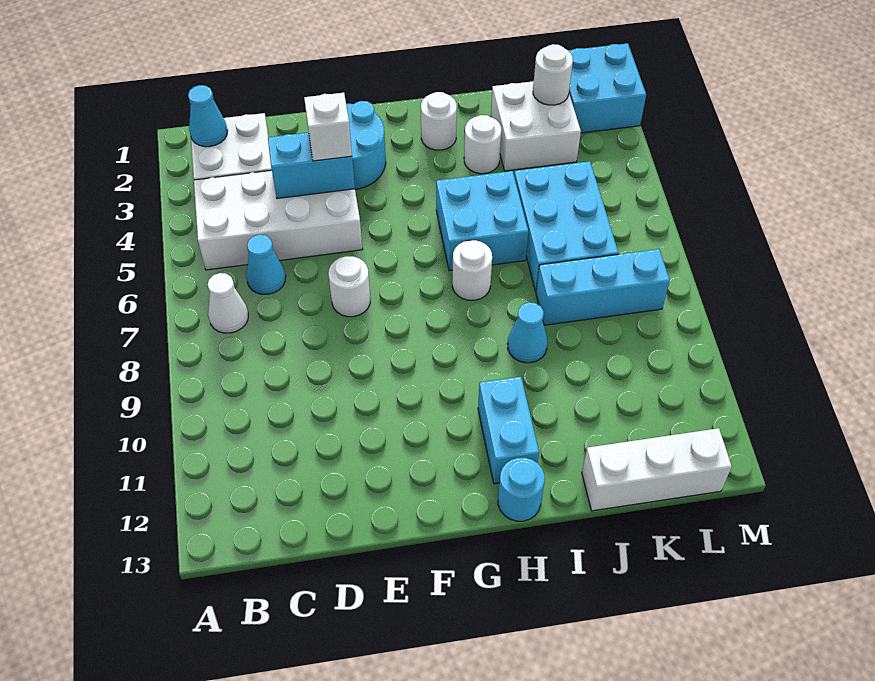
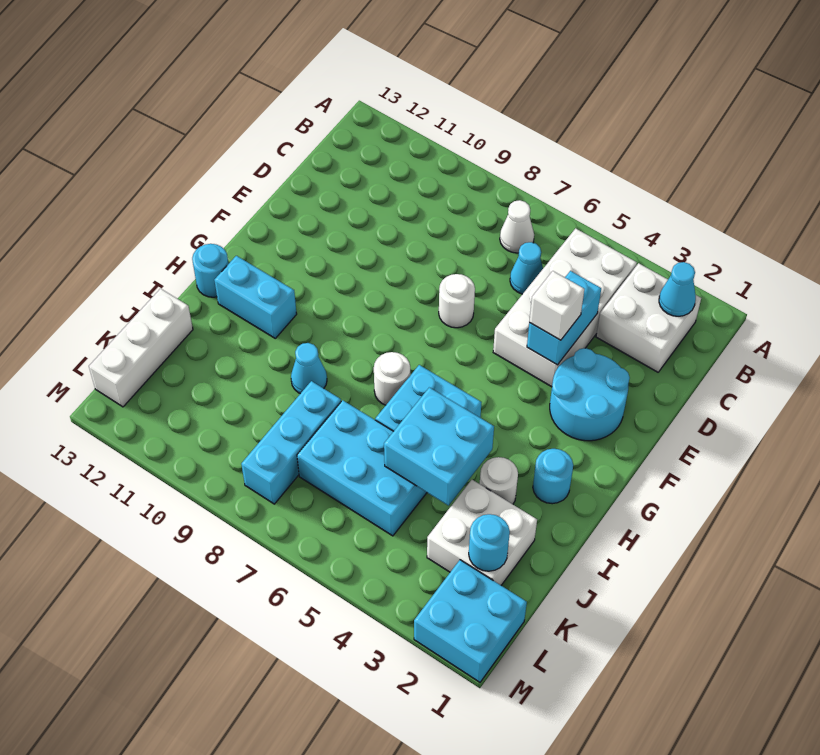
white 1x1 round brick [421,92,457,150] -> cyan 1x1 round brick [533,449,573,504]
none -> cyan 2x2 brick [384,387,494,506]
white 1x1 round brick [533,44,573,105] -> cyan 1x1 round brick [469,514,510,571]

